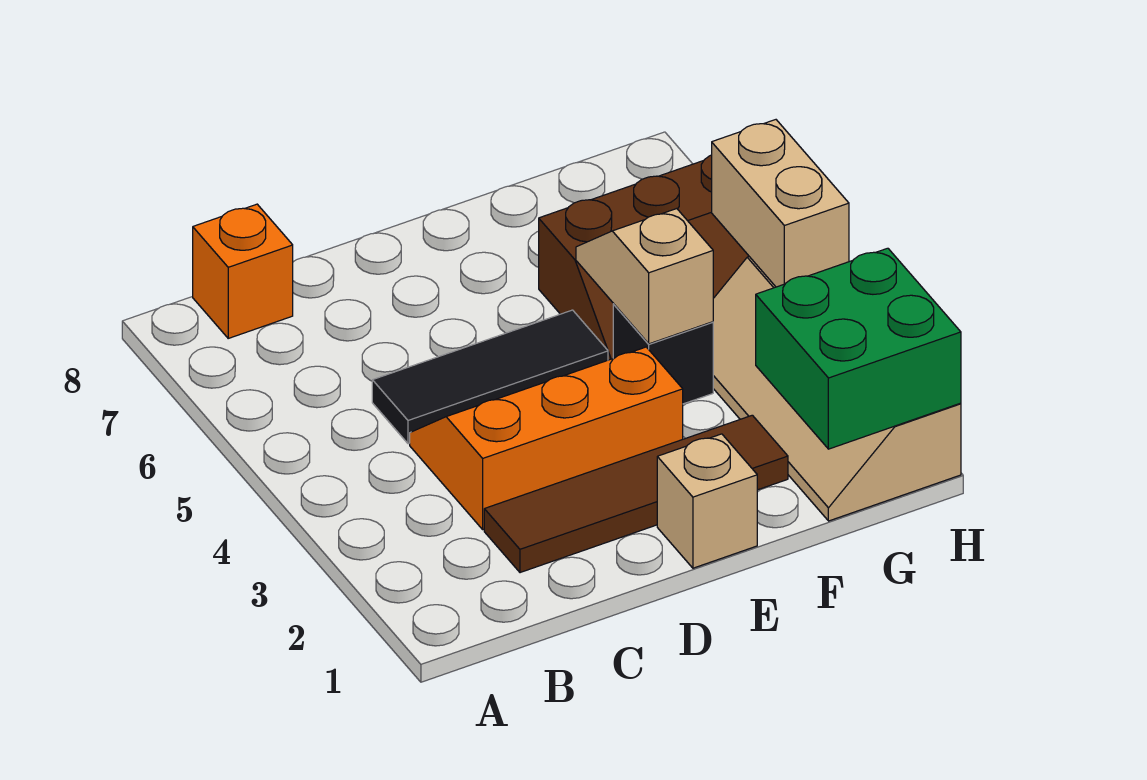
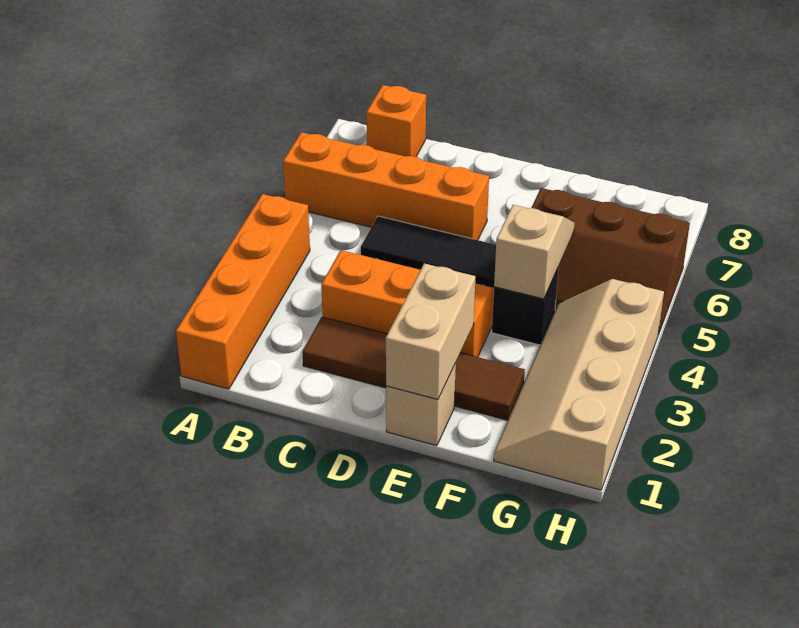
none -> orange 1x4 brick [176,194,310,389]
none -> orange 1x4 brick [283,132,489,240]
green 2x2 brick [756,248,961,449] -> none
tan 1x2 brick [712,120,849,287] -> tan 1x2 brick moved to [386,263,476,400]

